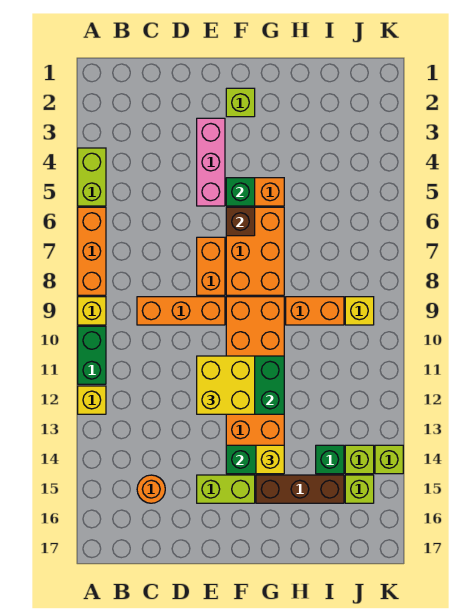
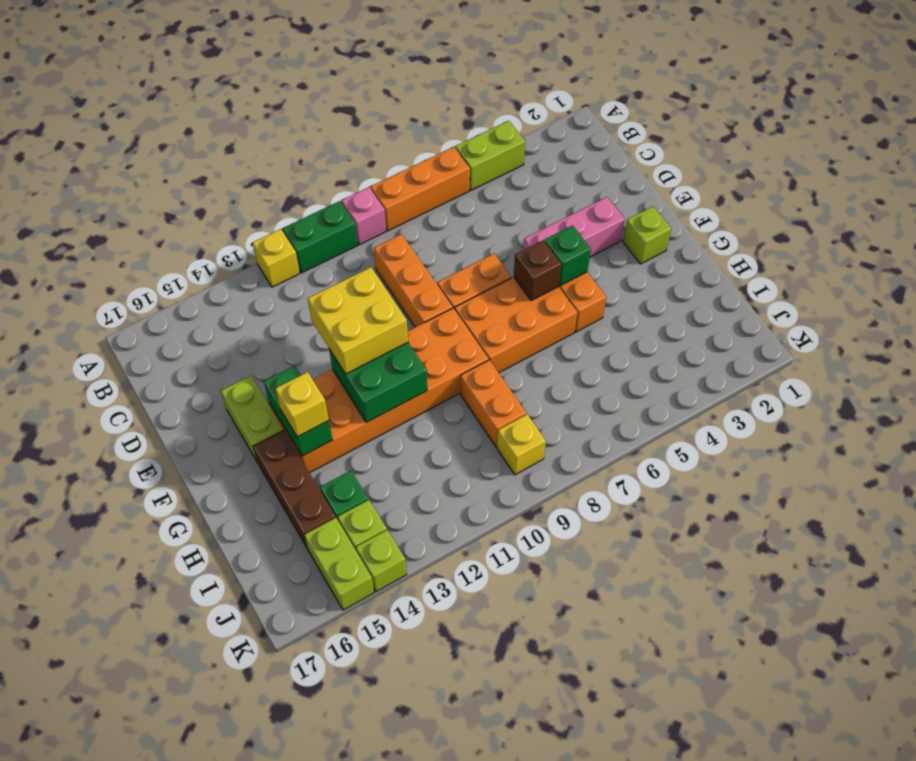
yellow 1x1 brick [78,297,106,325] -> pink 1x1 brick [342,187,386,245]
orange 1x1 round brick [137,475,165,503] -> none
lime 1x1 brick [345,475,374,503] -> lime 1x2 brick [305,518,374,610]

